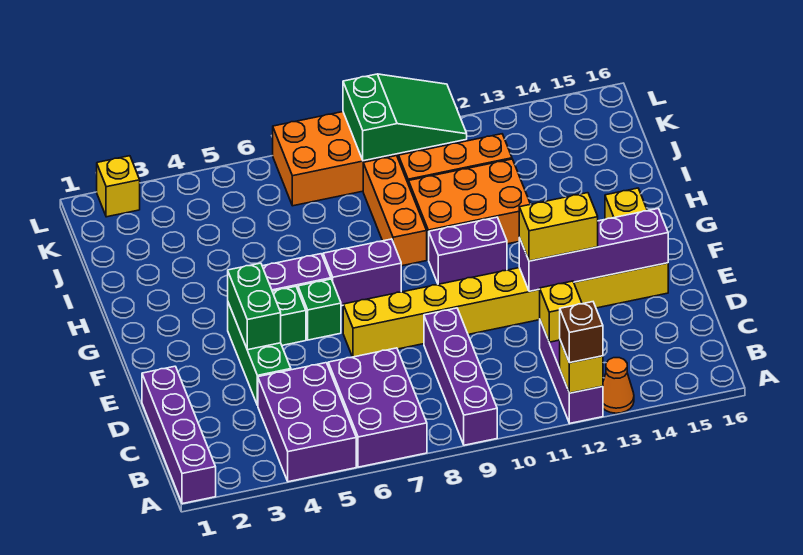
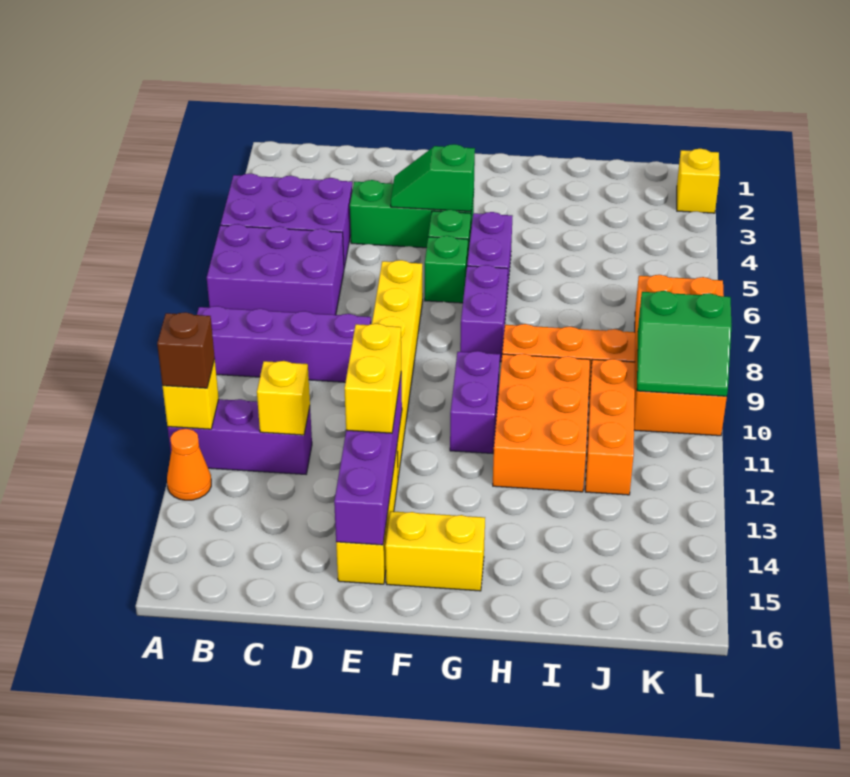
purple 1x4 brick [142,366,216,504] -> none
green 1x2 brick [228,263,281,350] -> green 1x2 slope [391,144,475,211]
green 2x3 slope [343,74,467,161] -> green 2x2 slope [637,291,731,397]

